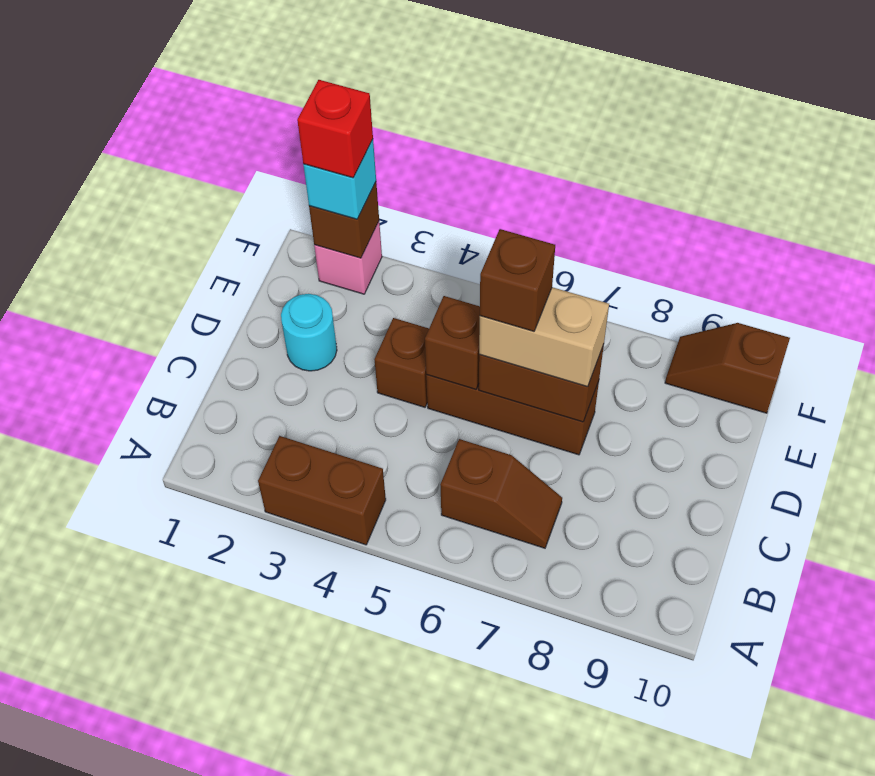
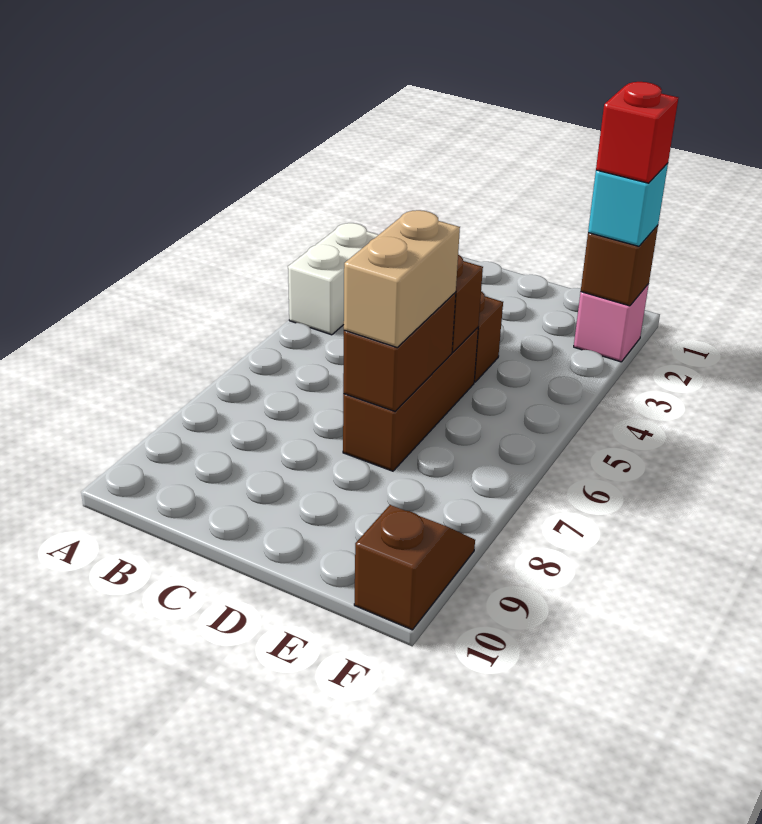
brown 1x2 brick [258,436,386,545] -> white 1x2 brick [288,223,378,335]
brown 1x2 slope [440,439,562,548] -> none
cyan 1x1 round brick [281,294,337,371] -> none
brown 1x1 brick [480,229,555,332] -> none

